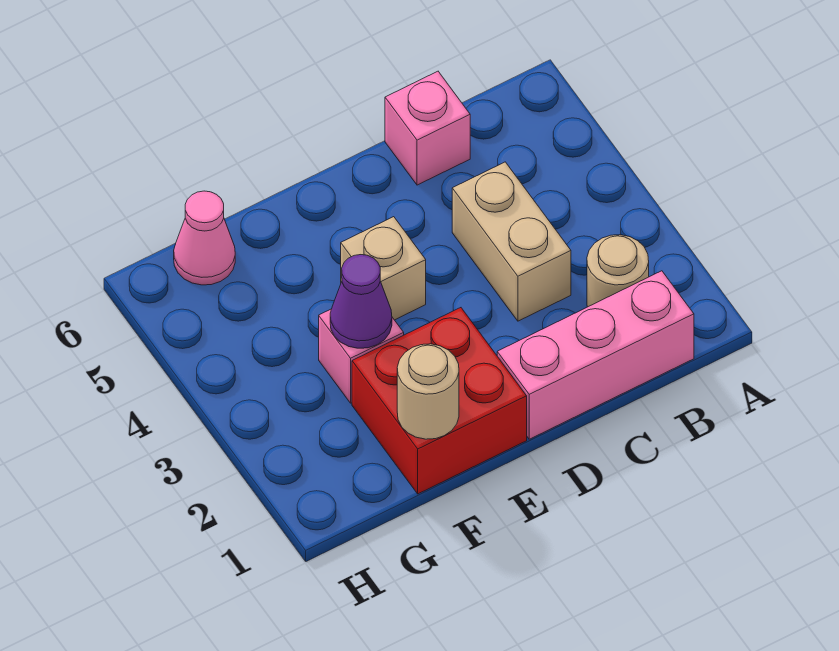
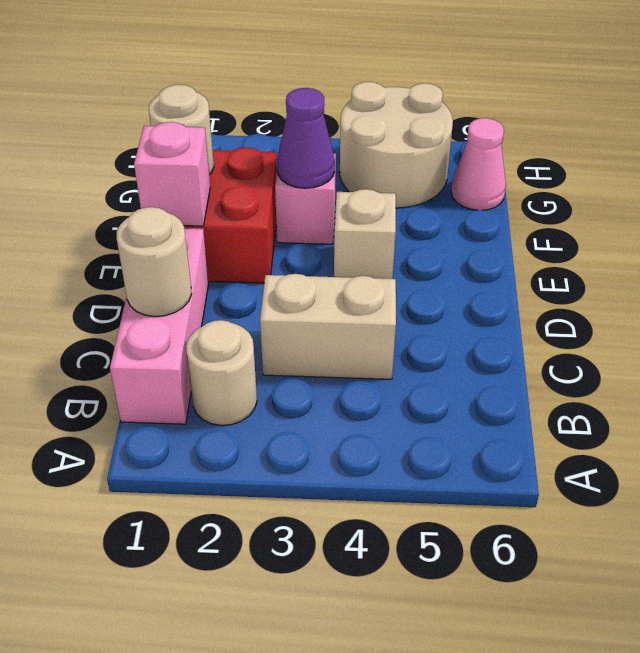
none -> tan 1x1 round brick [117,207,192,317]
pink 1x1 brick [385,71,470,185] -> pink 1x1 brick moved to [134,122,210,226]
none -> tan 2x2 round brick [340,82,453,208]

